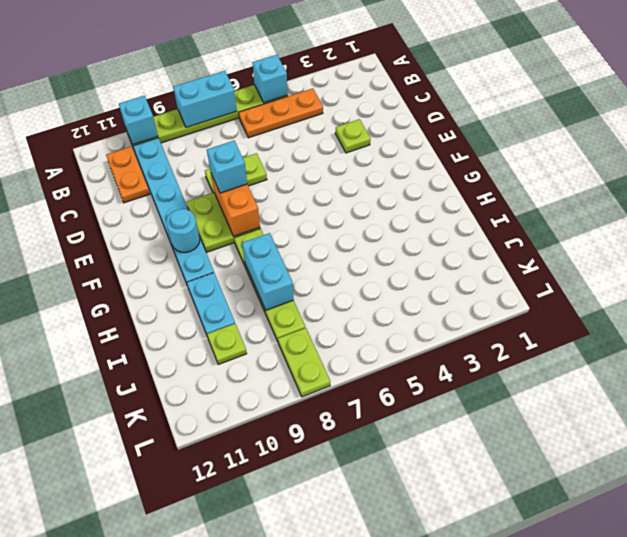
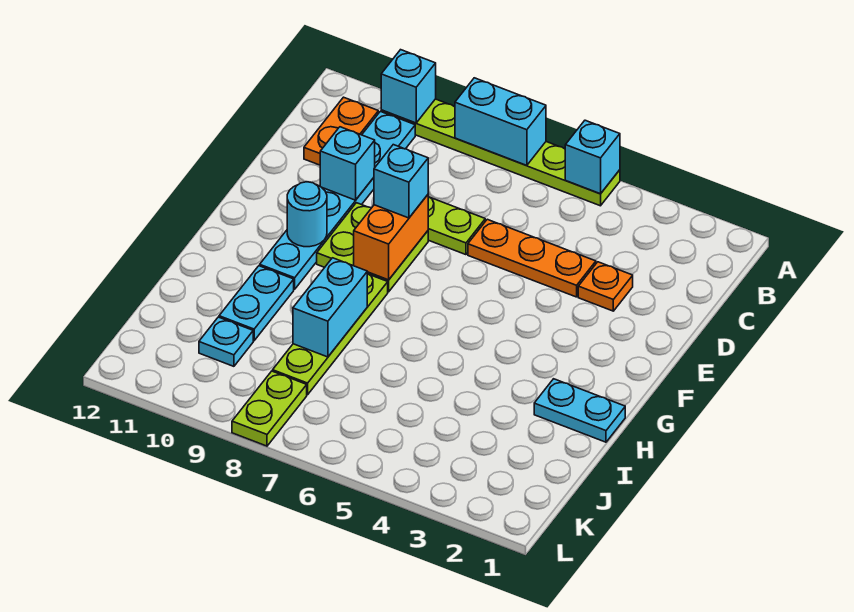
orange 1x3 plate [239,88,323,138] -> orange 1x3 plate moved to [468,219,596,297]
lime 1x1 plate [335,119,371,153] -> orange 1x1 plate [578,262,633,311]
none -> cyan 1x1 brick [320,127,375,200]
none -> cyan 1x2 plate [534,379,625,442]
lime 1x1 plate [207,324,247,364] -> cyan 1x1 plate [199,317,253,366]

